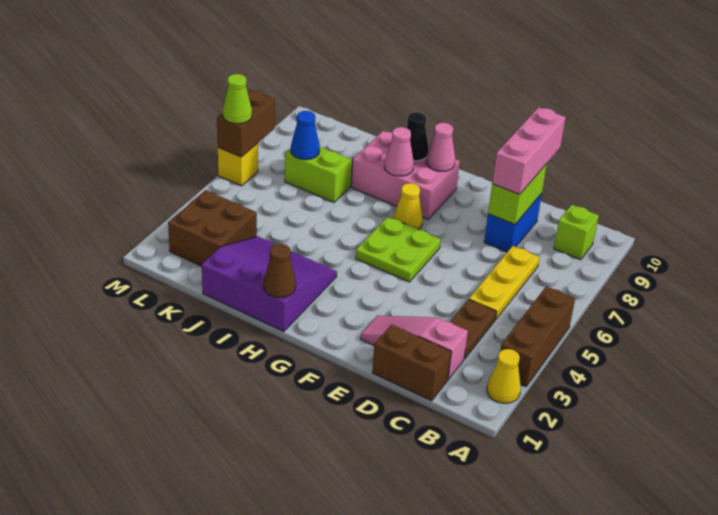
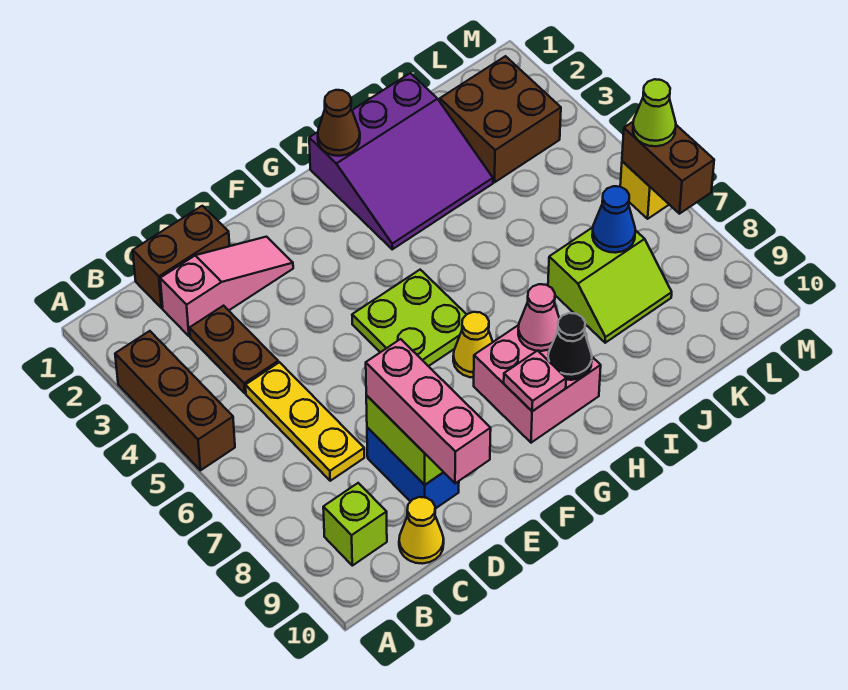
yellow 1x1 cone [487,349,521,403] -> yellow 1x1 cone moved to [399,497,444,564]
pink 2x3 brick [351,131,460,219] -> pink 2x2 brick [474,325,601,443]
pink 1x1 cone [426,123,455,171] -> pink 1x1 plate [504,351,566,411]

